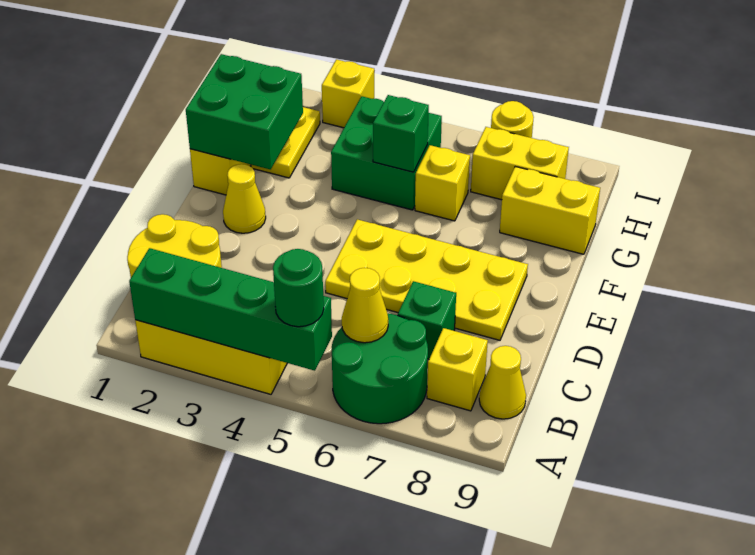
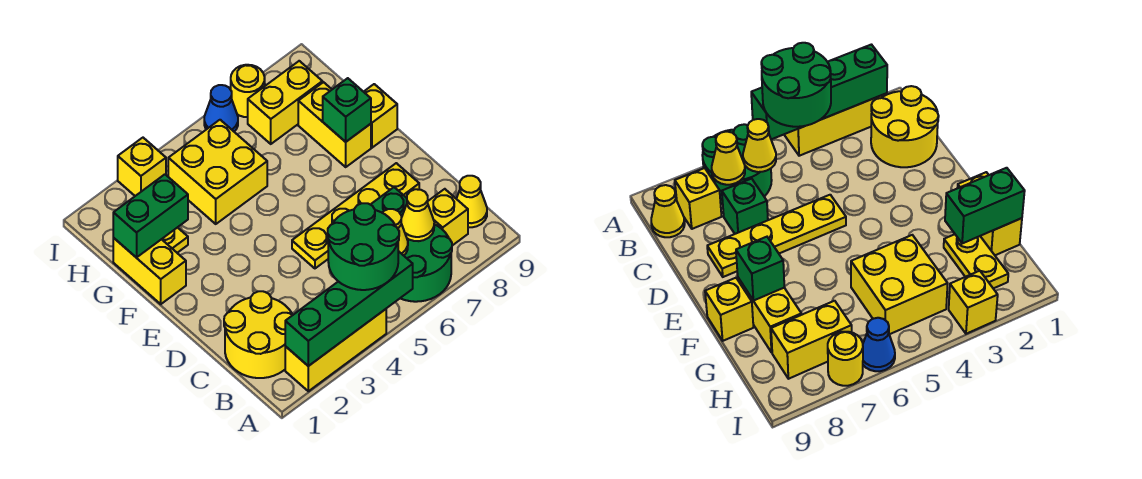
green 1x1 round brick [273,249,324,327] -> green 2x2 round brick [328,203,399,290]
yellow 2x4 plate [325,219,528,340] -> yellow 1x4 plate [292,163,419,268]
yellow 1x1 cone [223,164,266,233] -> yellow 1x1 cone moved to [401,189,434,241]
green 2x2 brick [186,54,303,169] -> green 1x2 brick [113,174,188,258]
green 2x2 brick [331,96,442,210] -> yellow 2x2 brick [168,120,267,224]
green 1x1 brick [373,95,429,172] -> green 1x1 brick moved to [323,78,371,142]
yellow 1x1 brick [415,145,470,221] -> yellow 1x1 brick moved to [364,84,397,148]
yellow 1x2 brick [500,167,600,254] -> yellow 1x2 brick turned to [298,82,371,167]
none -> blue 1x1 cone [204,85,238,131]

